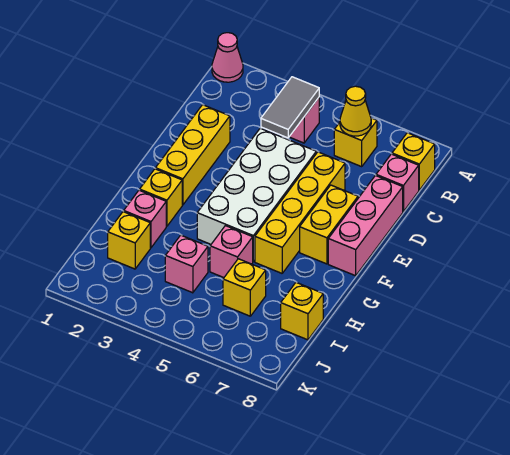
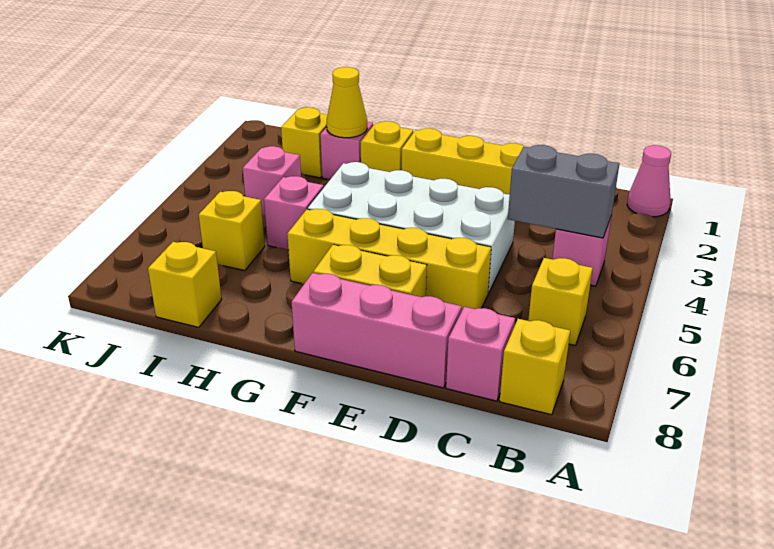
grey 1x2 tile [261,77,319,138] -> grey 1x2 brick [508,145,619,238]
yellow 1x1 cone [340,86,371,136] -> yellow 1x1 cone moved to [327,67,367,138]

